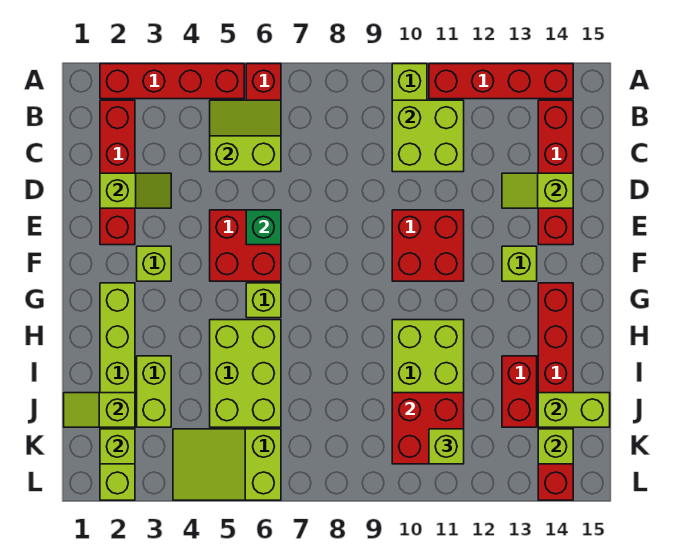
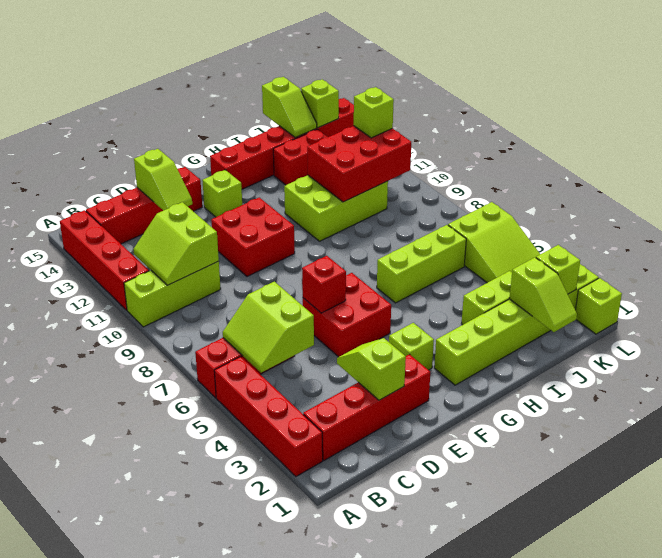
lime 2x2 brick [392,100,464,172] -> lime 2x2 slope [133,202,219,285]
green 1x1 brick [246,210,281,245] -> red 1x1 brick [302,256,346,313]
lime 1x1 brick [246,283,281,318] -> lime 1x1 brick moved to [575,278,622,334]
lime 2x3 brick [210,320,281,427] -> lime 1x3 brick [377,225,466,303]
red 2x2 brick [392,393,464,464] -> red 2x3 brick [307,126,411,202]
lime 1x2 brick [538,393,610,427] -> lime 1x2 slope [262,77,317,138]

